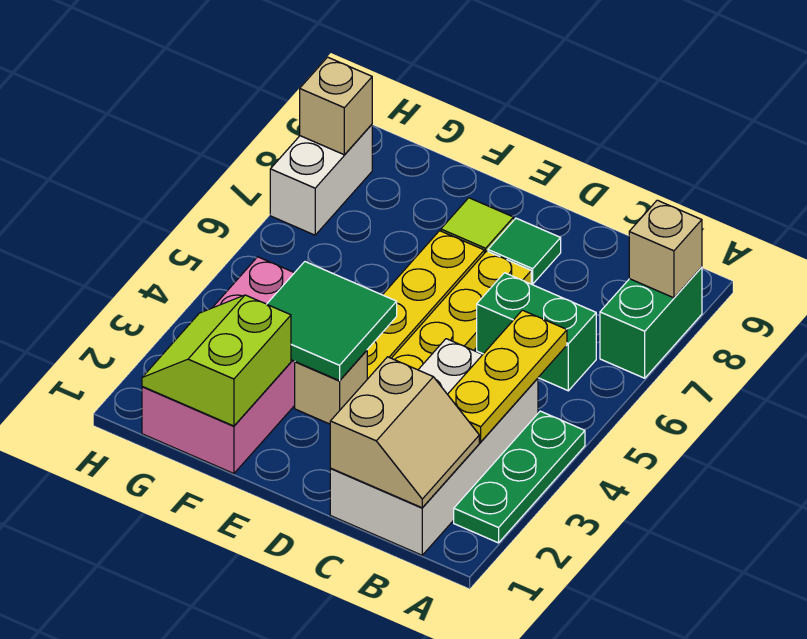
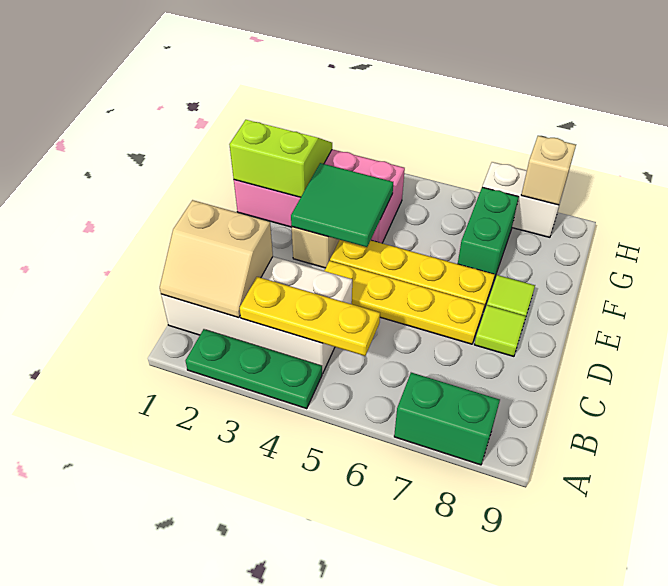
tan 1x1 brick [629,200,702,298] -> none
green 1x2 brick [477,273,596,391] -> green 1x2 brick moved to [458,187,519,279]
green 1x1 tile [488,218,561,284] -> lime 1x1 tile [474,305,526,356]

